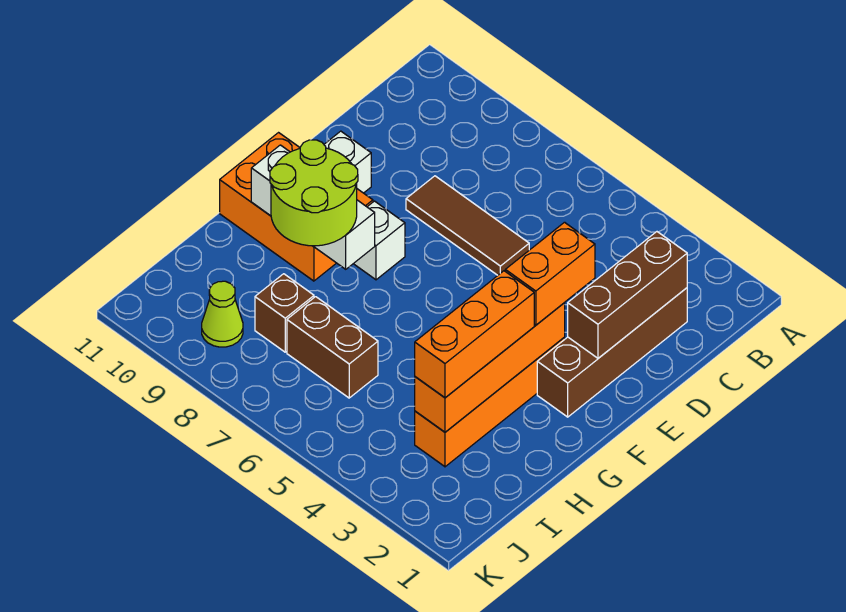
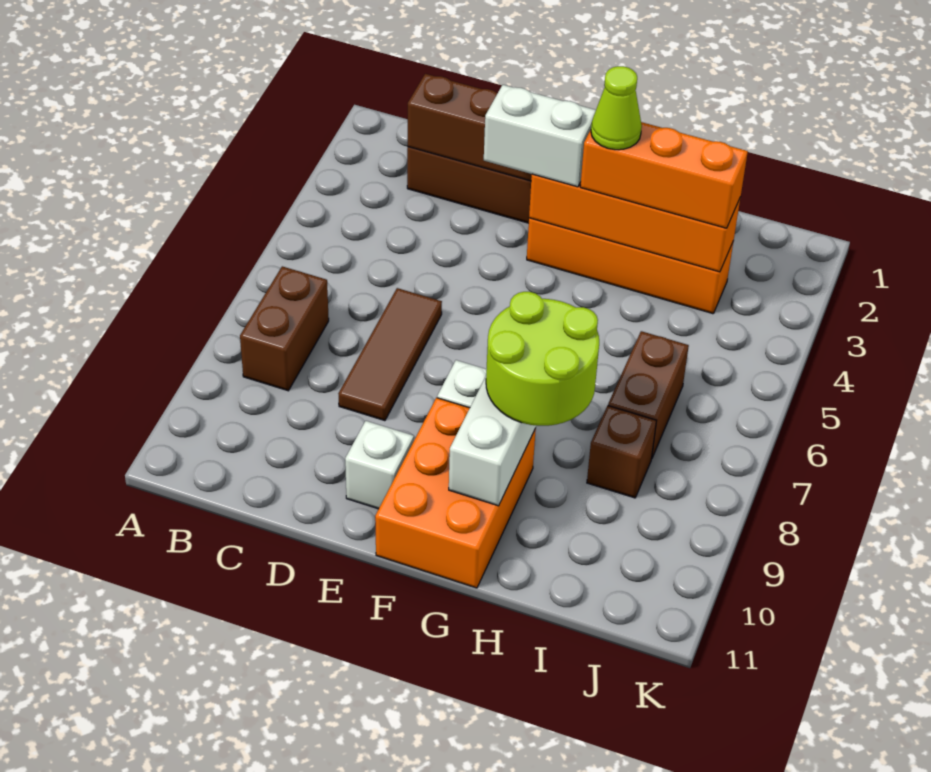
none -> brown 1x2 brick [240,266,329,391]
orange 1x2 brick [505,222,595,325] -> white 1x2 brick [484,85,596,187]
lime 1x1 cone [202,281,243,347] -> lime 1x1 cone moved to [591,66,642,150]

